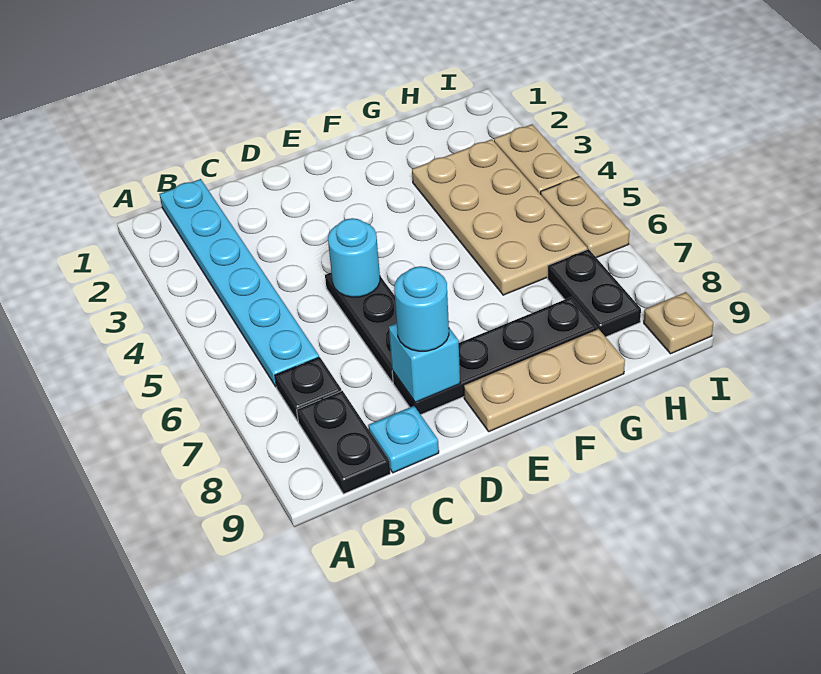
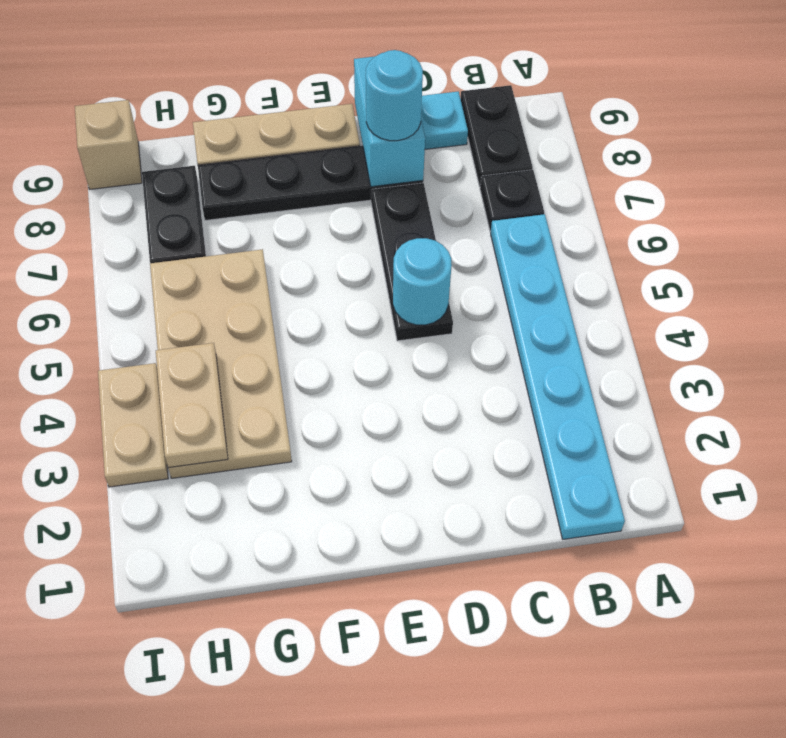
cyan 1x1 brick [389,323,460,402] -> cyan 1x2 brick [354,57,425,187]
tan 1x2 plate [541,176,630,258] -> tan 1x2 plate moved to [156,343,228,468]
tan 1x1 plate [644,292,713,354] -> tan 1x1 brick [75,100,142,189]

